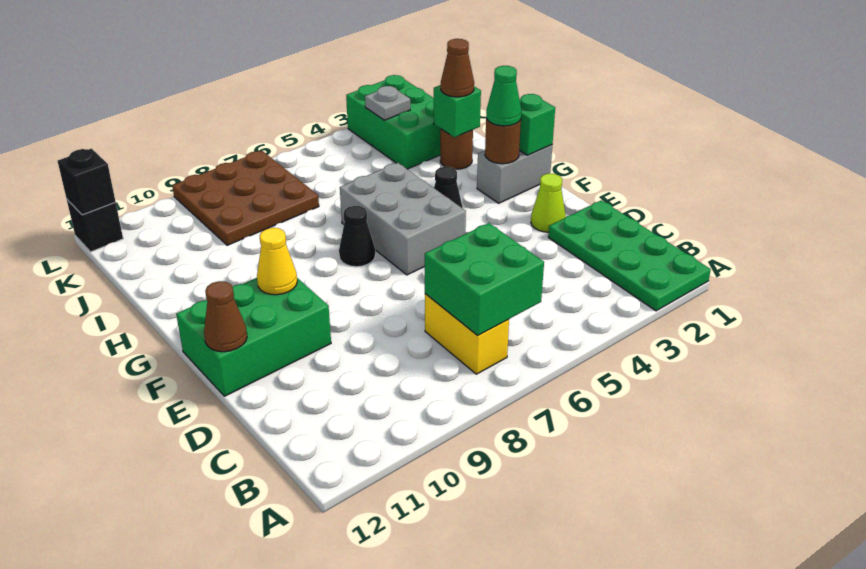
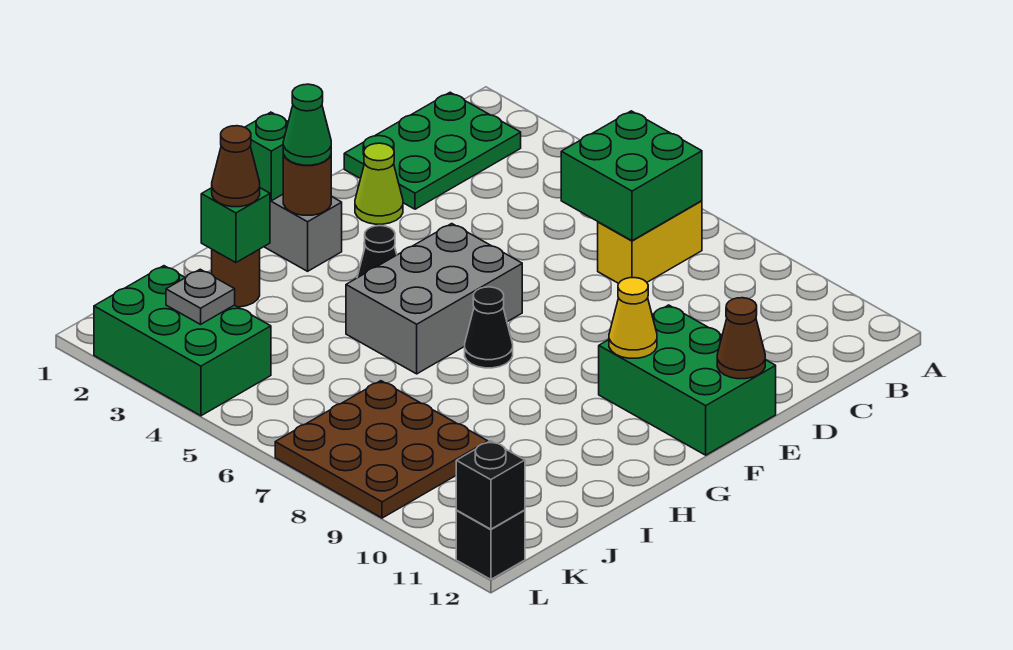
green 2x4 plate [548,200,711,311] -> green 2x3 plate [344,92,521,209]
green 2x3 brick [346,75,440,169] -> green 2x3 brick turned to [94,266,271,416]

